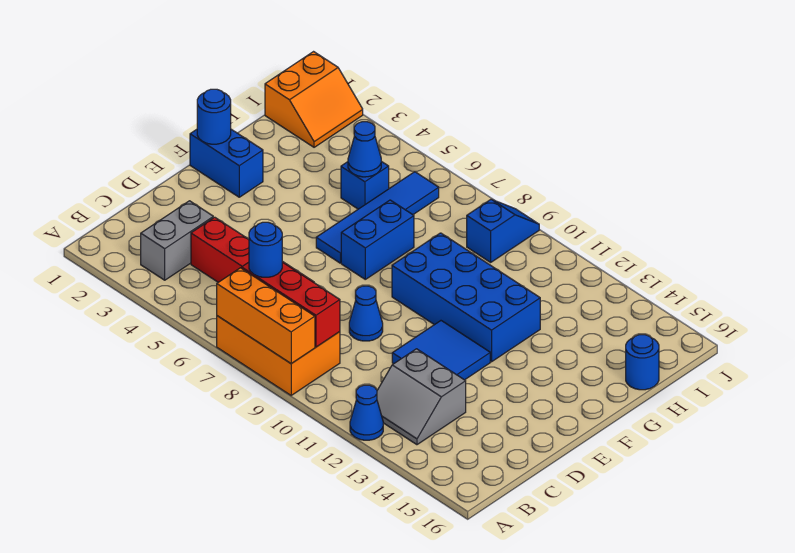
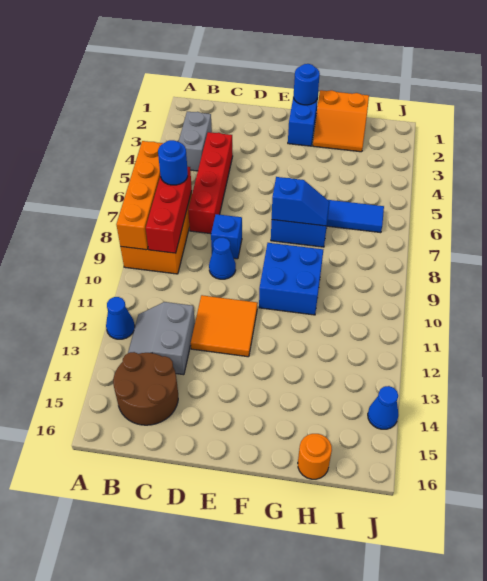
orange 1x3 brick [217,268,315,364] -> orange 1x4 brick [116,141,163,250]
grey 1x2 brick [141,201,213,280] -> grey 1x2 brick turned to [179,112,212,171]
none -> brown 2x2 round brick [113,352,178,425]
blue 2x2 tile [392,321,490,380] -> orange 2x2 tile [191,295,258,357]
blue 2x4 brick [392,233,540,362] -> blue 2x2 brick [259,243,323,315]
blue 1x1 brick [341,161,389,209] -> blue 1x1 brick moved to [211,214,242,259]
blue 1x1 cone [348,122,381,177] -> blue 1x1 cone moved to [368,386,399,429]
blue 1x1 round brick [626,335,659,390] -> orange 1x1 round brick [298,434,332,479]
orange 2x2 slope [265,52,363,147] -> orange 2x2 slope moved to [313,90,369,152]
blue 1x2 slope [467,199,539,262] -> blue 1x2 slope moved to [272,177,330,226]

